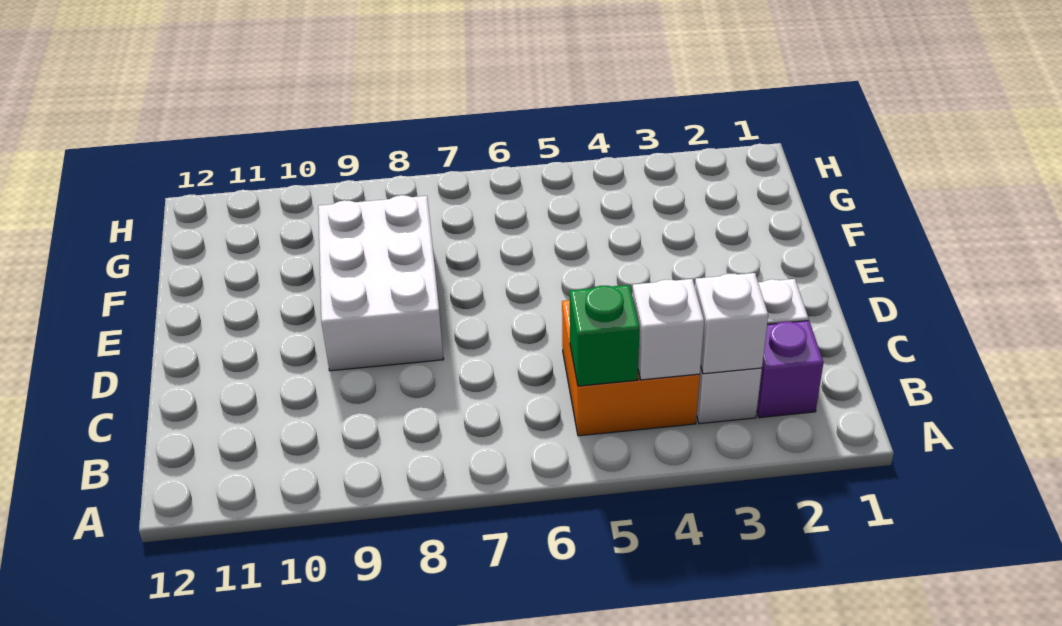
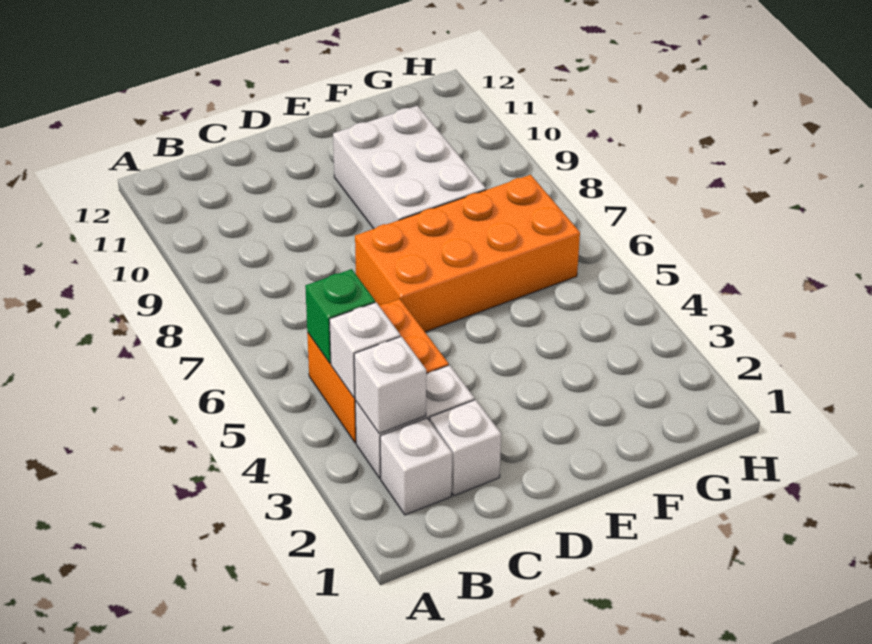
purple 1x1 brick [757,321,824,418] -> white 1x1 brick [380,418,452,515]
none -> orange 2x4 brick [355,175,580,332]
white 2x3 brick [318,195,444,371] -> white 2x3 brick turned to [333,106,486,229]

